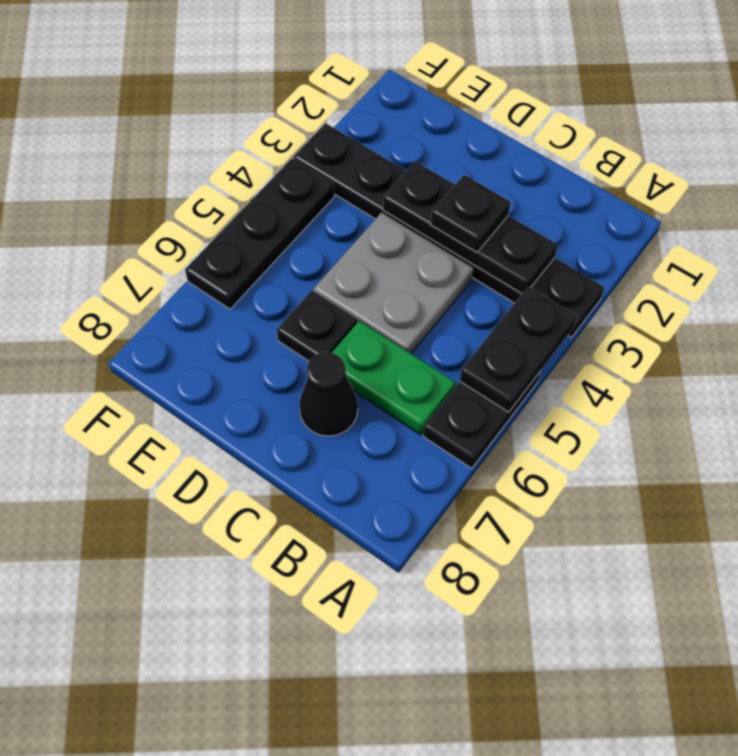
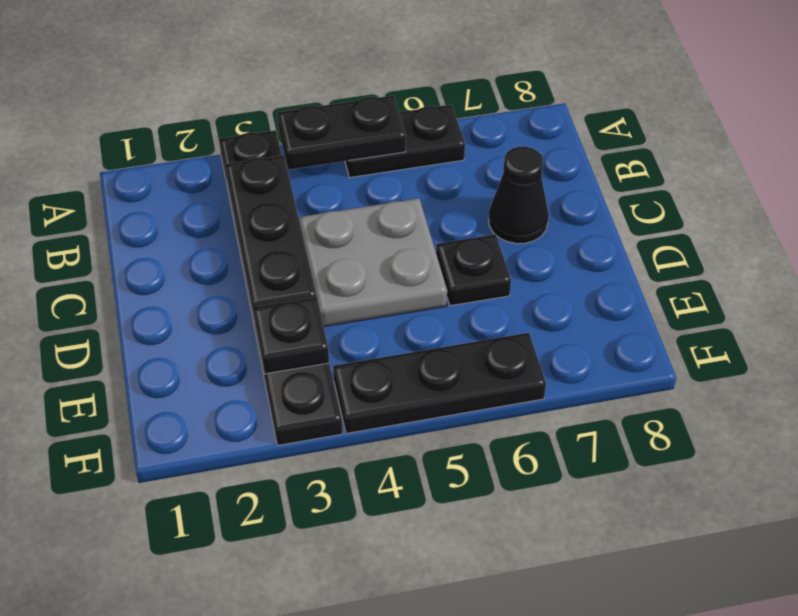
green 1x2 plate [332,321,455,435] -> none
black 1x1 plate [431,175,511,252] -> black 1x1 plate moved to [253,297,329,374]

